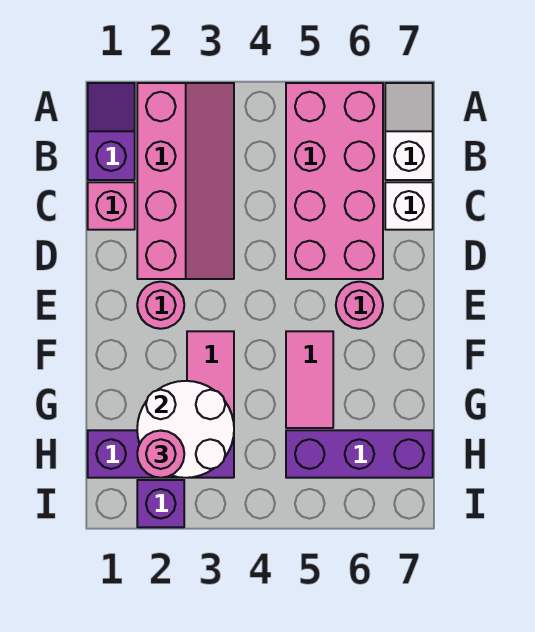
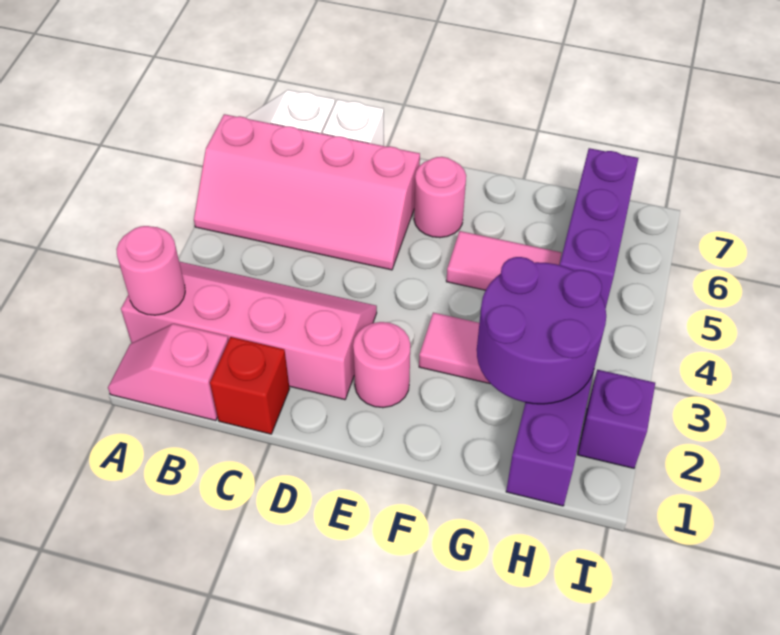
purple 1x2 slope [88,83,135,180] -> pink 1x2 slope [108,324,229,421]
pink 2x4 brick [286,83,383,279] -> pink 2x4 slope [194,114,420,270]
pink 1x1 brick [88,182,135,230] -> red 1x1 brick [210,337,290,434]
white 2x2 round brick [137,381,234,478] -> purple 2x2 round brick [477,257,606,404]
pink 1x1 round brick [137,431,184,478] -> pink 1x1 round brick moved to [116,226,185,315]

